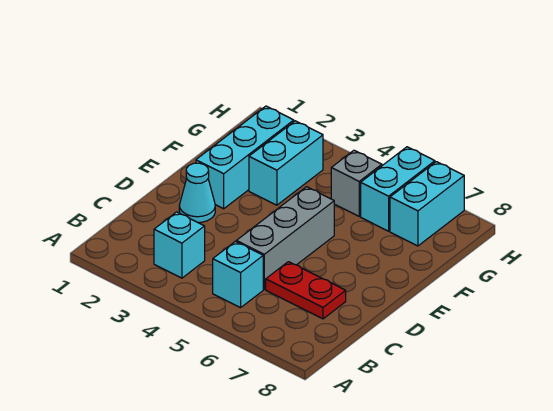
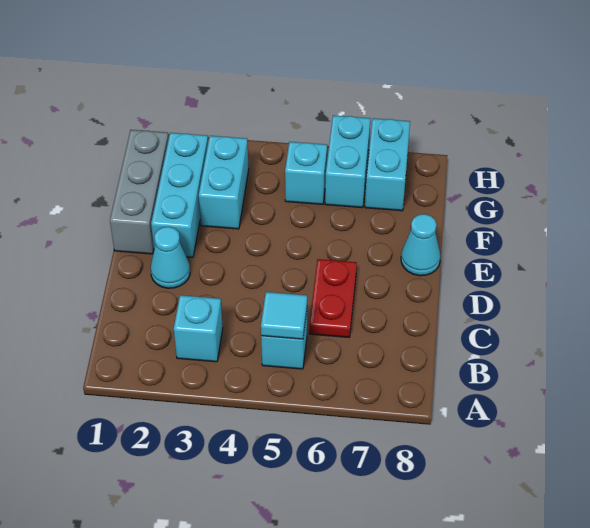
none -> cyan 1x1 tile [261,292,307,339]
grey 1x3 brick [236,187,334,289] -> grey 1x3 brick moved to [110,130,169,254]
red 1x2 plate [266,262,346,319] -> red 1x2 plate turned to [309,259,357,337]
none -> cyan 1x1 cone [401,214,441,276]
grey 1x1 brick [331,150,382,216] -> cyan 1x1 brick [285,142,327,204]

